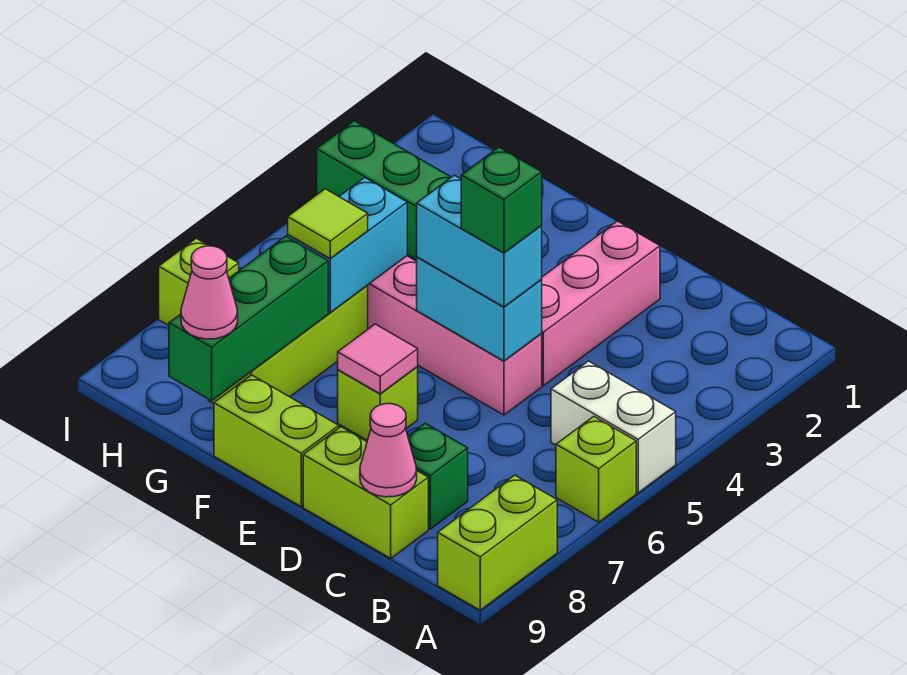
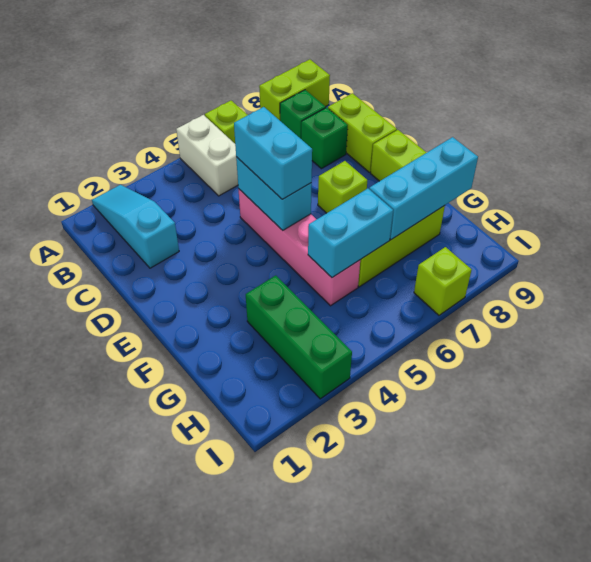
none -> cyan 1x3 slope [92,185,179,268]
pink 1x1 cone [360,404,417,497] -> none
pink 1x3 brick [541,221,660,386] -> none
green 1x1 brick [461,147,542,253] -> green 1x1 brick moved to [280,90,326,139]
pink 1x1 tile [338,324,418,394] -> none
lime 1x1 tile [288,189,368,258] -> none
green 1x3 brick [169,236,328,401] -> cyan 1x3 brick [369,137,478,240]
pink 1x1 cone [181,246,238,339] -> none

